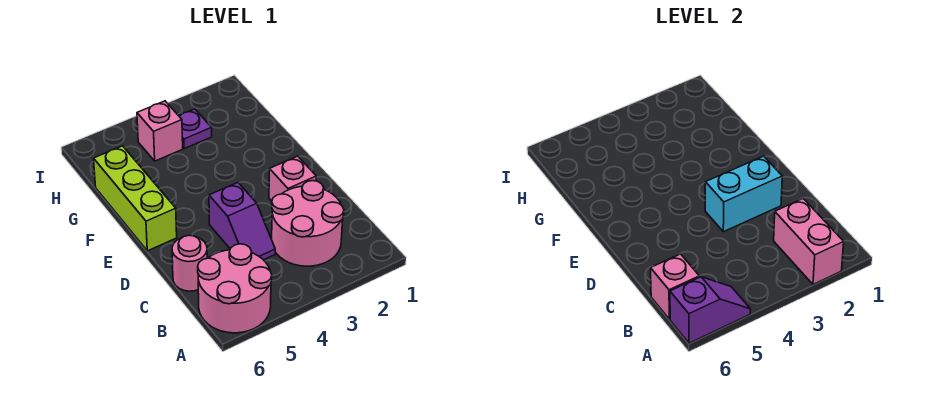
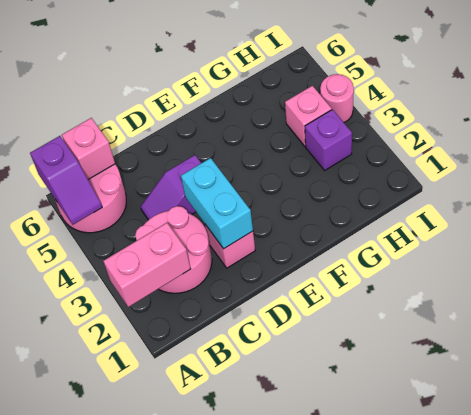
pink 1x1 round brick [172,235,207,291] -> pink 1x1 round brick moved to [320,74,354,122]
lime 1x3 brick [94,146,177,251] -> none
purple 1x1 plate [179,109,212,149] -> purple 1x1 brick [305,110,352,170]

